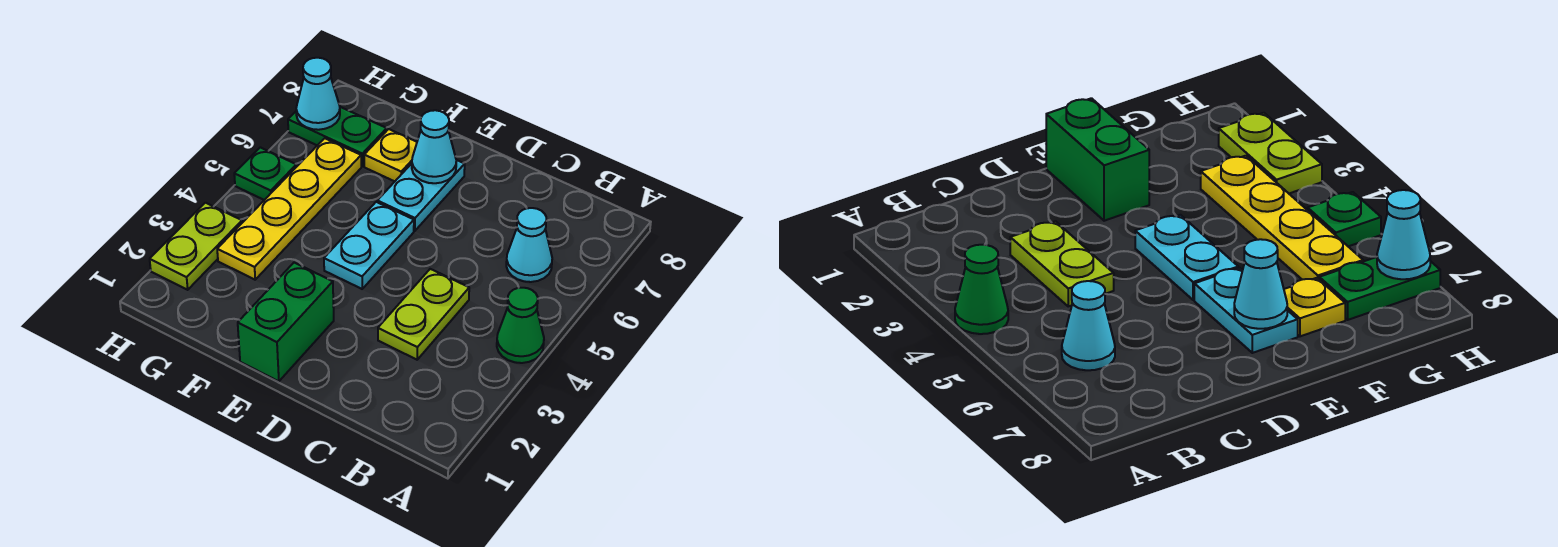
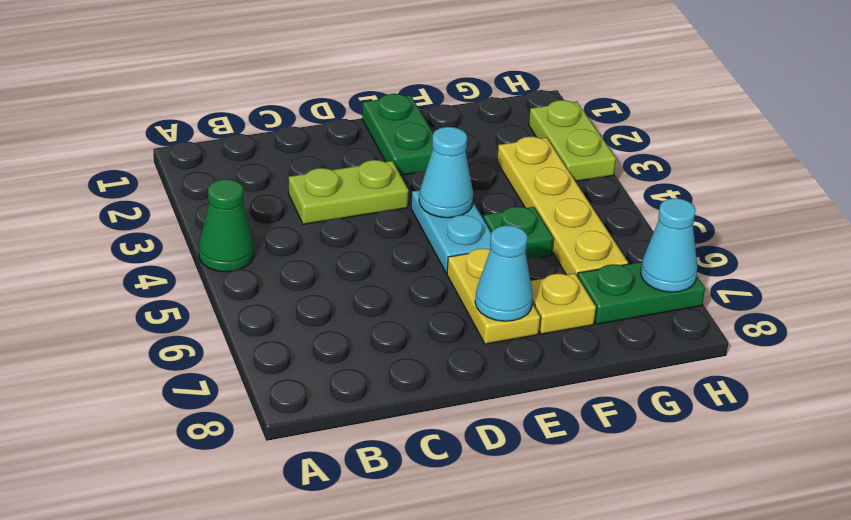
cyan 1x1 cone [506,208,552,282] -> cyan 1x1 cone moved to [419,127,473,218]
lime 1x2 plate [378,269,469,360] -> lime 1x2 plate turned to [289,160,409,224]
green 1x2 brick [238,263,334,381] -> green 1x2 plate [362,94,433,175]
cyan 1x2 plate [377,160,465,231] -> yellow 1x2 plate [447,248,540,344]
green 1x1 plate [234,147,296,200] -> green 1x1 plate moved to [483,206,553,259]

